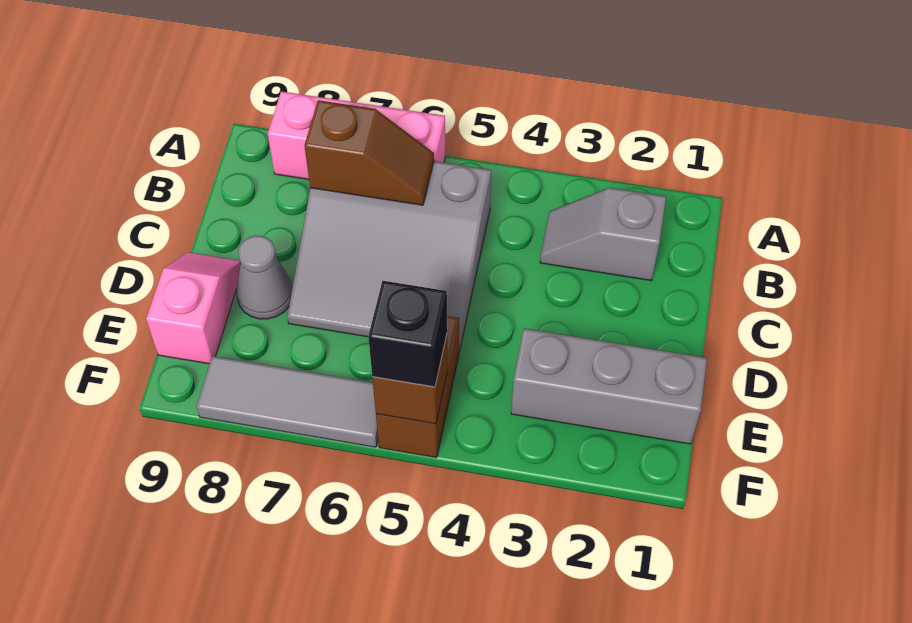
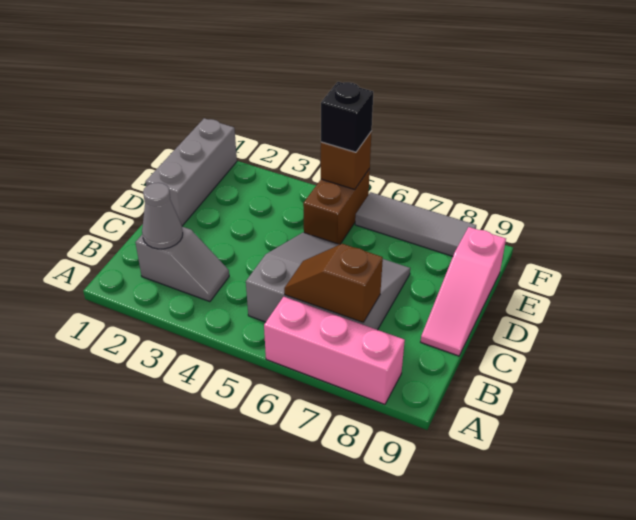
grey 1x1 cone [236,235,292,319] -> grey 1x1 cone moved to [142,183,183,249]
pink 1x2 slope [146,252,241,364] -> pink 1x3 slope [421,227,506,356]
grey 1x3 brick [511,328,707,444] -> grey 1x3 brick turned to [146,118,237,226]

